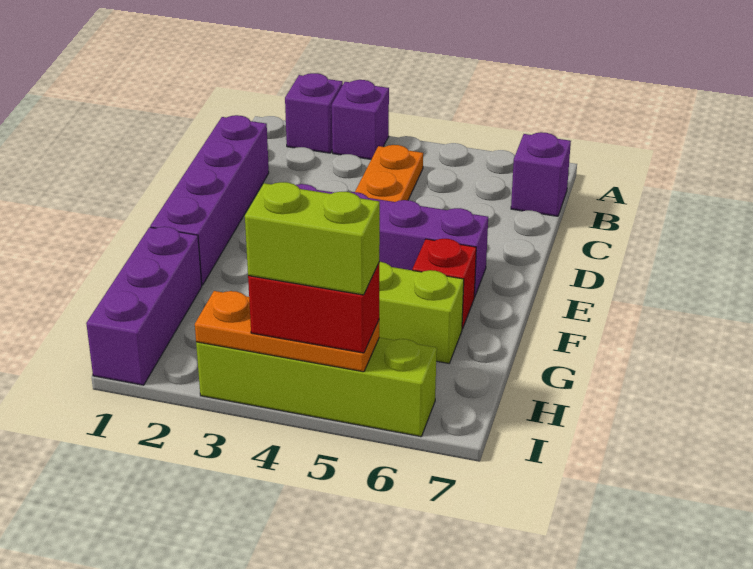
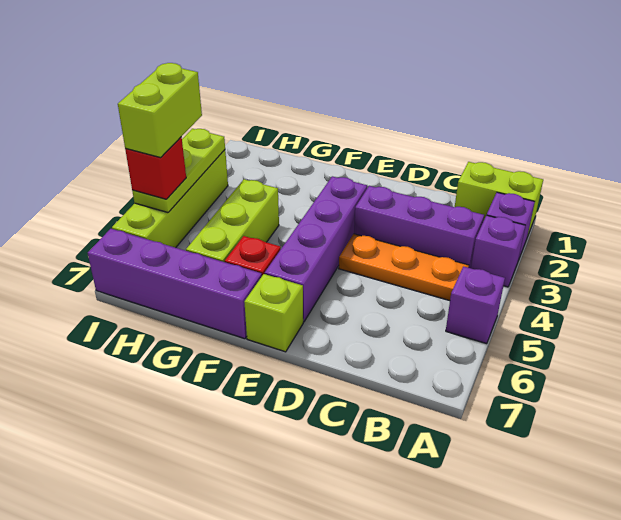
none -> lime 1x2 brick [455,162,543,234]
purple 1x1 brick [511,132,571,216] -> purple 1x1 brick moved to [446,267,505,344]
purple 1x4 brick [150,115,269,285] -> purple 1x4 brick moved to [88,229,262,339]
none -> lime 1x1 brick [244,274,303,352]
purple 1x3 brick [86,227,202,385] -> purple 1x3 brick moved to [354,186,484,268]
orange 1x3 plate [195,291,379,372] -> lime 1x3 plate [132,129,225,212]
red 1x2 brick [248,263,379,353] -> red 1x1 brick [125,137,186,199]

